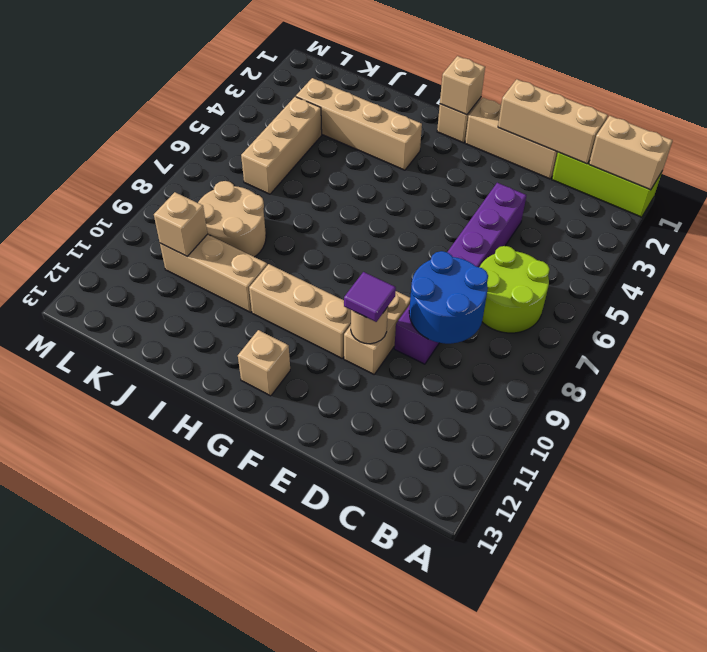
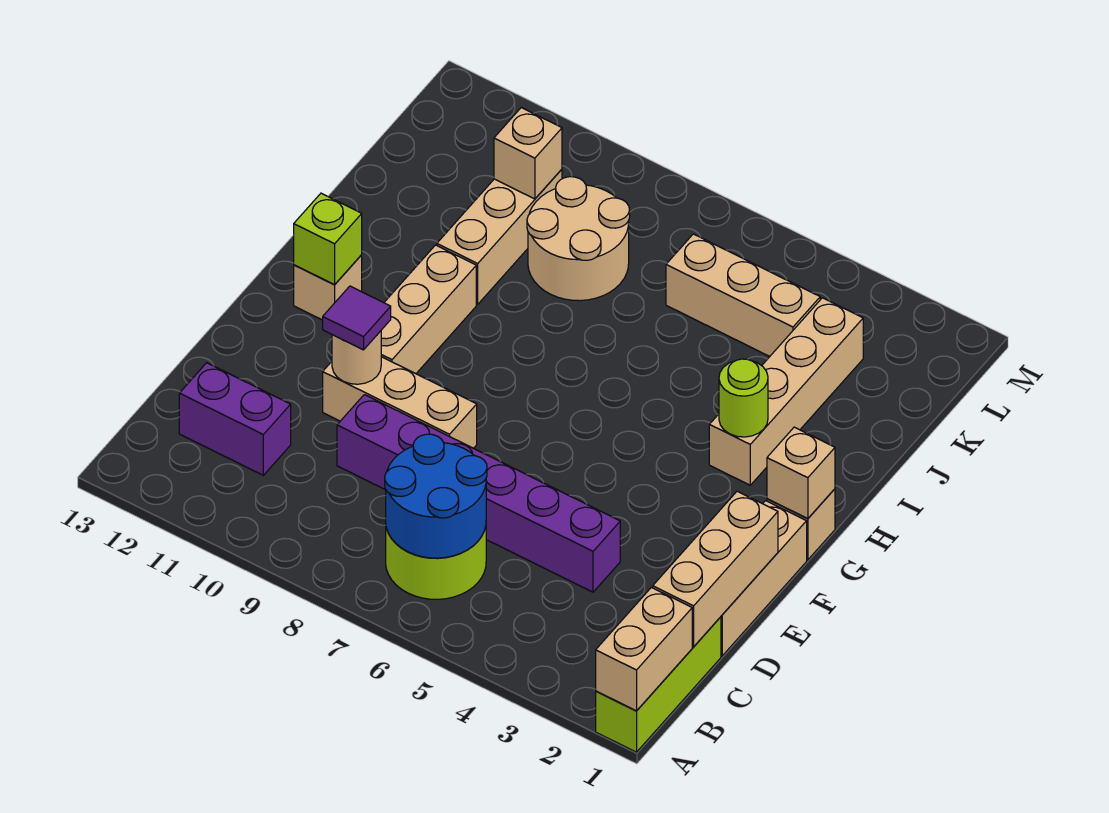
blue 2x2 round brick [409,251,488,344] -> blue 2x2 round brick moved to [385,434,487,558]
none -> purple 1x2 brick [179,363,291,475]
tan 1x2 brick [344,291,410,374] -> tan 1x3 brick [323,357,477,448]
none -> lime 1x1 brick [294,193,362,285]
none -> lime 1x1 round brick [719,359,768,437]

